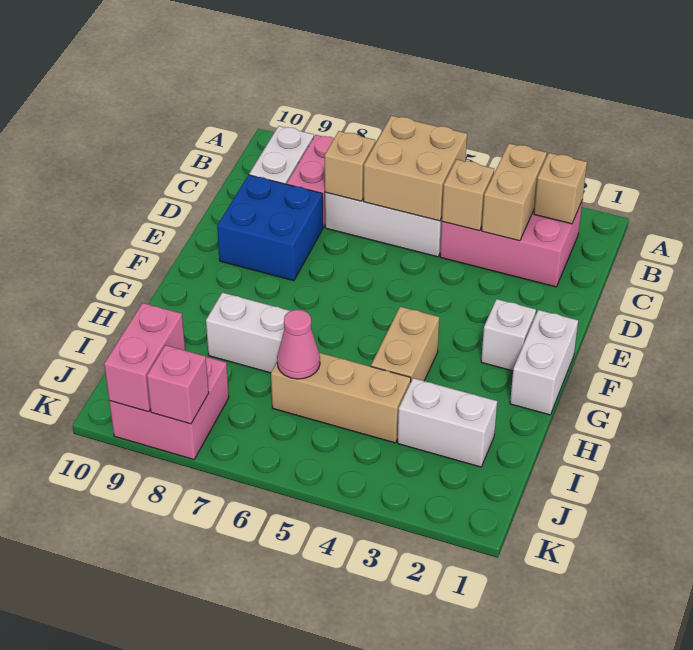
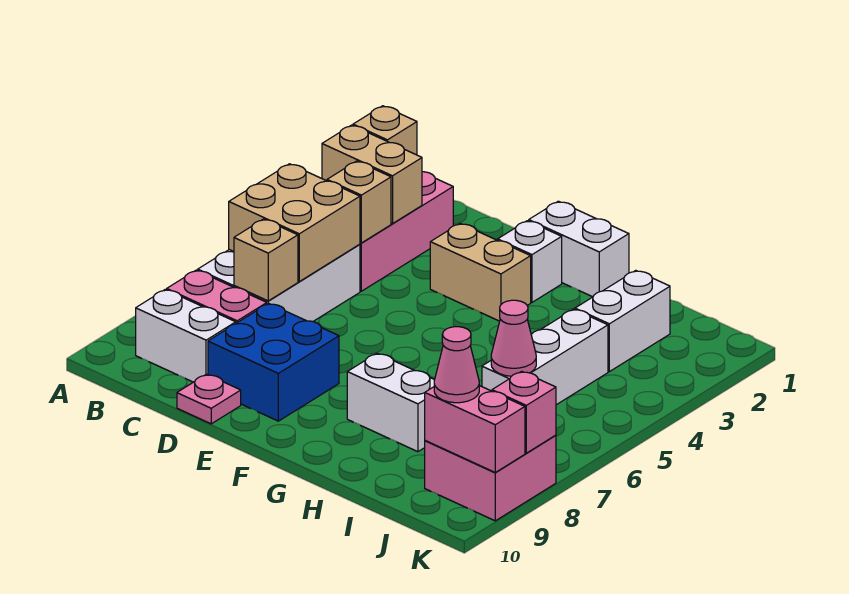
none -> pink 1x1 plate [177,374,241,424]
tan 1x2 brick [371,307,439,381] -> tan 1x2 brick moved to [430,223,531,321]
white 1x2 brick [206,292,290,373] -> white 1x2 brick turned to [347,353,434,452]
tan 1x3 brick [271,353,411,443] -> white 1x3 brick [482,309,608,405]
none -> pink 1x1 cone [434,327,479,403]

